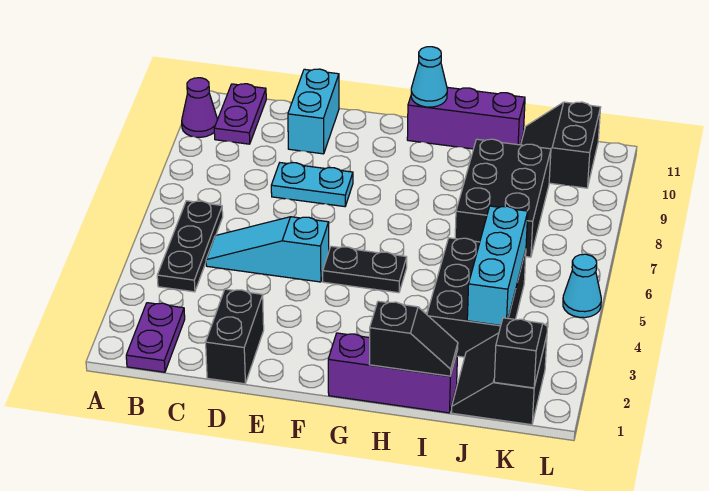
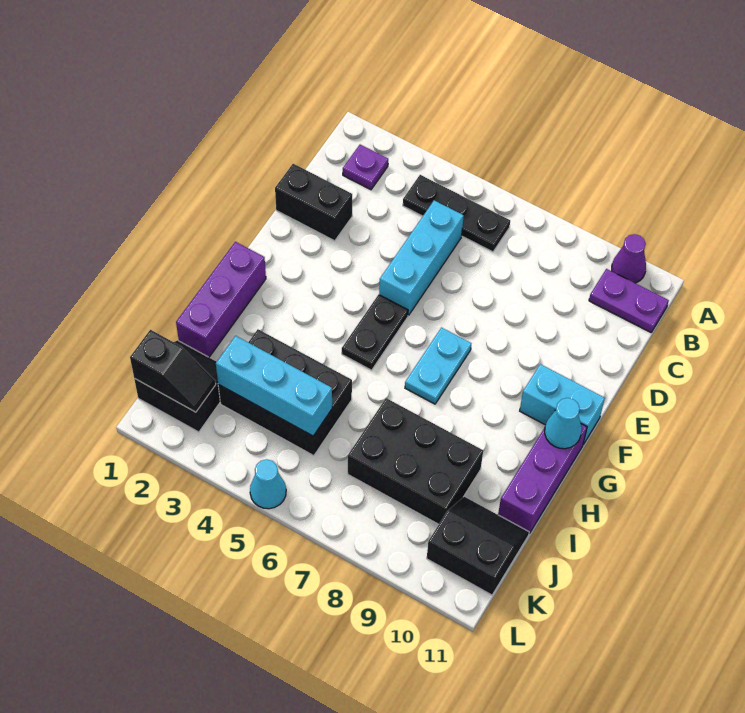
purple 1x2 plate [126,303,185,372] -> purple 1x1 plate [343,145,388,190]
cyan 1x3 slope [206,217,329,282] -> cyan 1x3 brick [379,200,464,315]
cyan 1x2 plate [271,163,353,207] -> cyan 1x2 plate moved to [405,328,471,404]
cyan 1x2 brick [288,69,339,154] -> cyan 1x2 brick moved to [520,364,605,445]
black 1x2 slope [369,301,458,376] -> none

